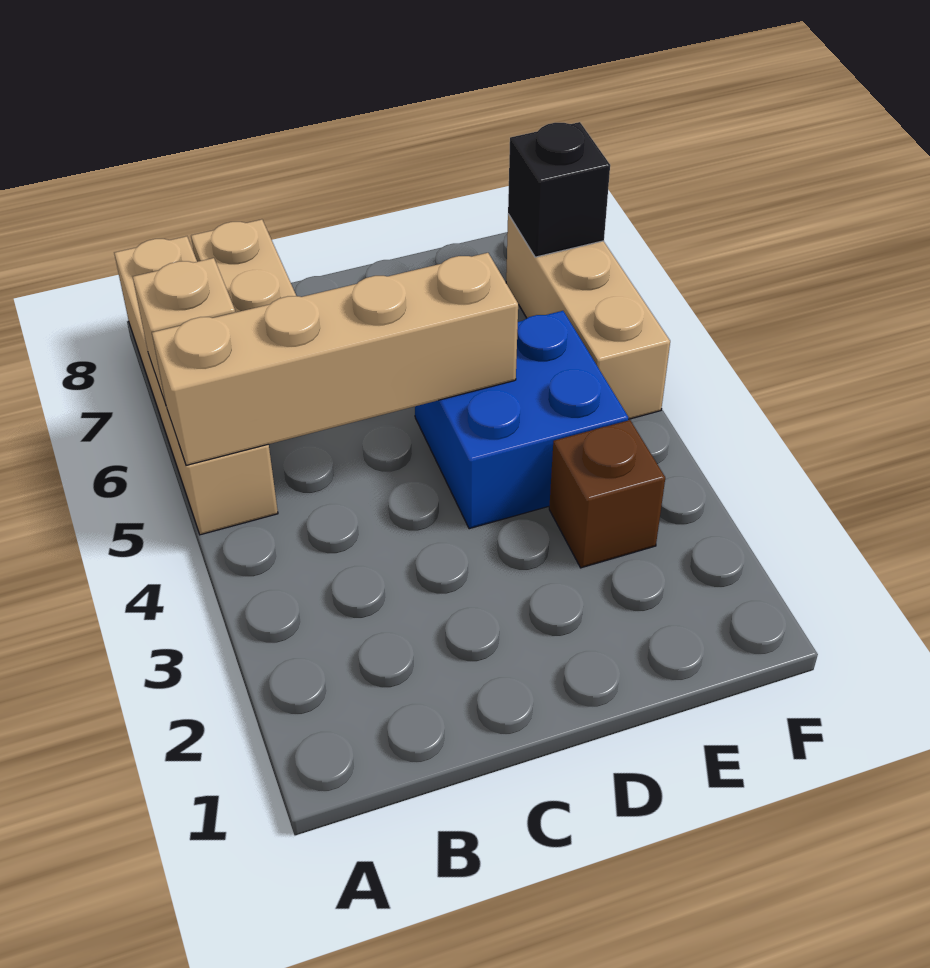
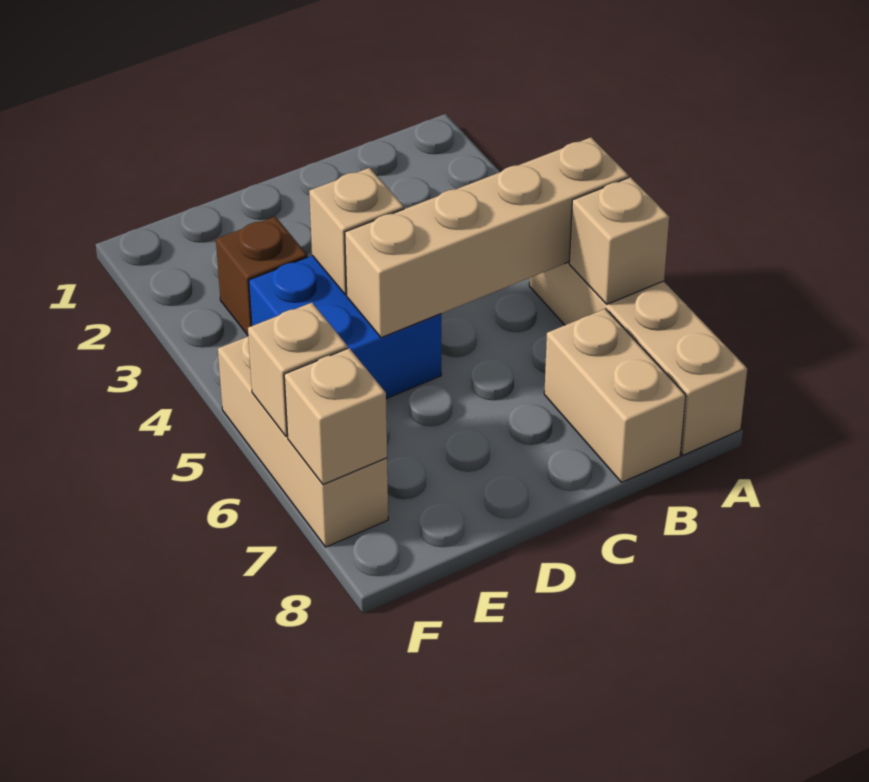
none -> tan 1x1 brick [309,168,404,295]
none -> tan 1x1 brick [248,303,348,437]
black 1x1 brick [508,122,610,257] -> tan 1x1 brick [284,348,387,485]

